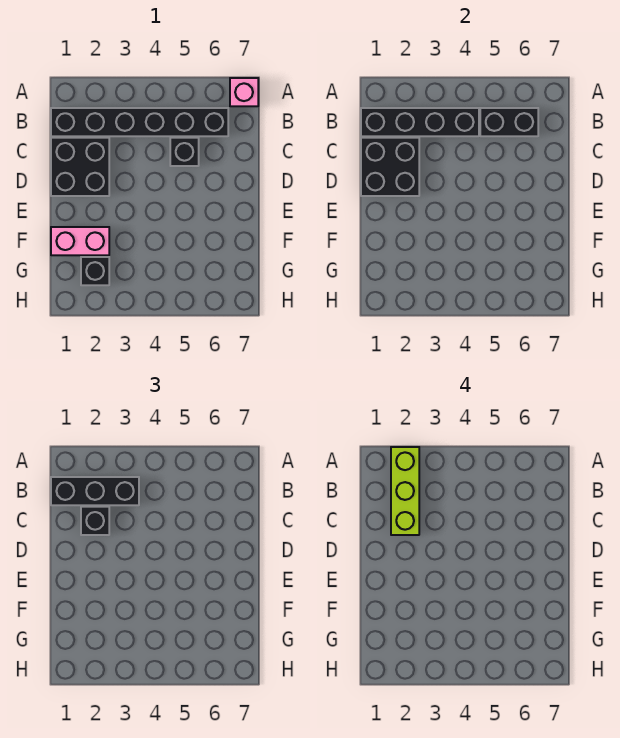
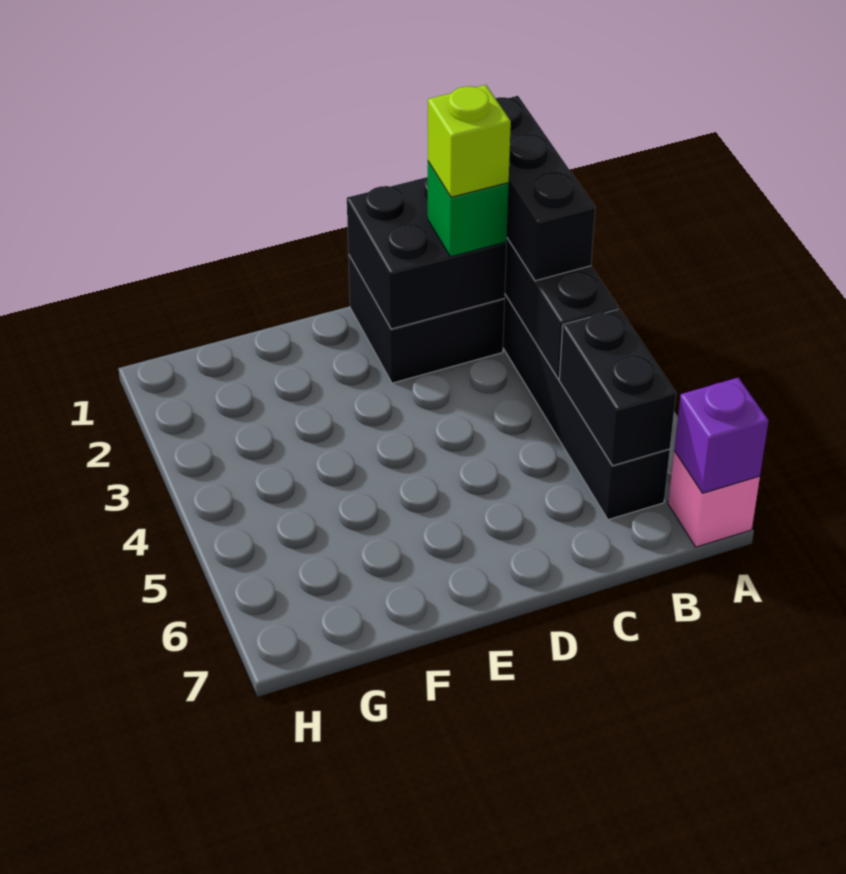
lime 1x3 brick [391,447,419,535] -> lime 1x1 brick [428,85,511,197]
none -> purple 1x1 brick [674,378,769,493]
black 1x1 brick [81,507,109,535] -> green 1x1 brick [428,162,509,257]
black 1x1 brick [170,138,199,166] -> none
pink 1x2 brick [51,227,109,255] -> none
black 1x1 brick [81,257,109,285] -> none

